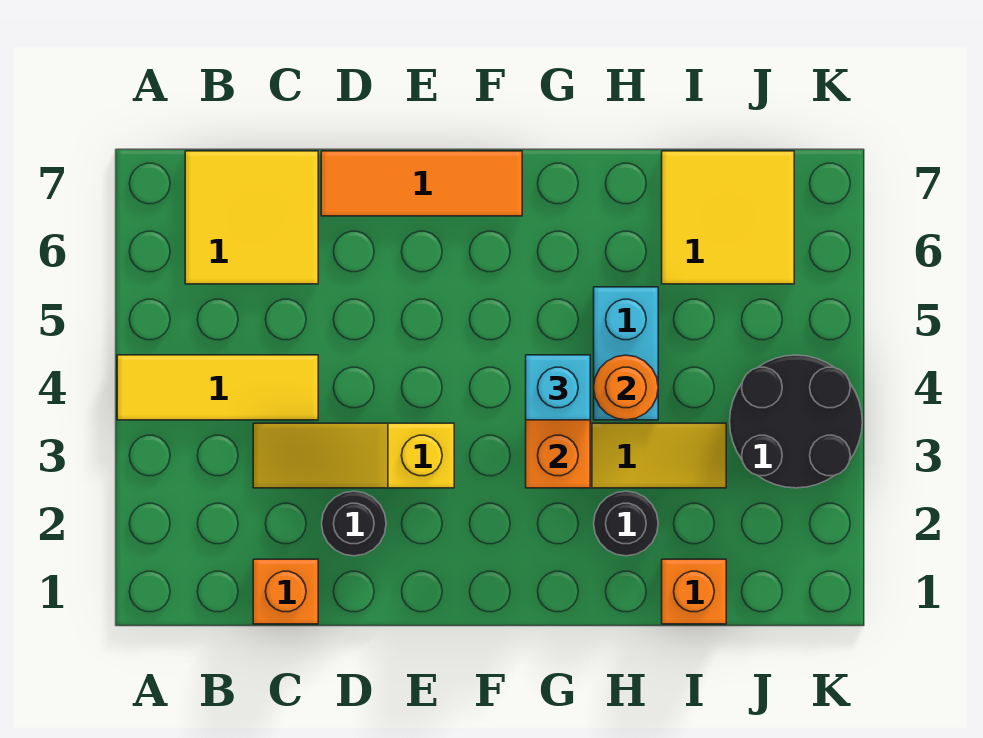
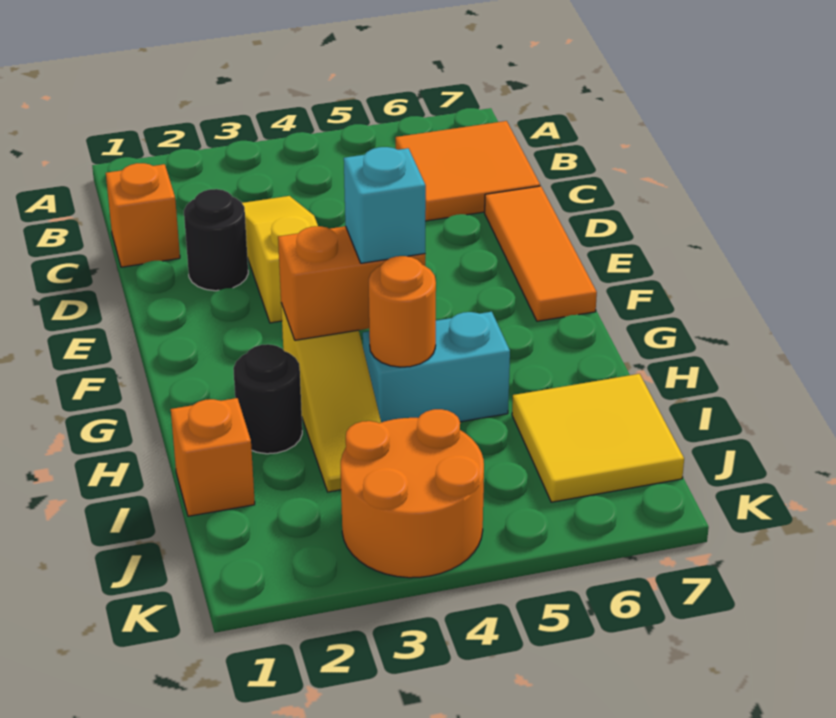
yellow 1x3 tile [117,355,318,420] -> none
yellow 2x2 tile [185,151,318,284] -> orange 2x2 tile [396,121,540,221]
black 2x2 round brick [730,355,862,488] -> orange 2x2 round brick [341,409,484,578]

